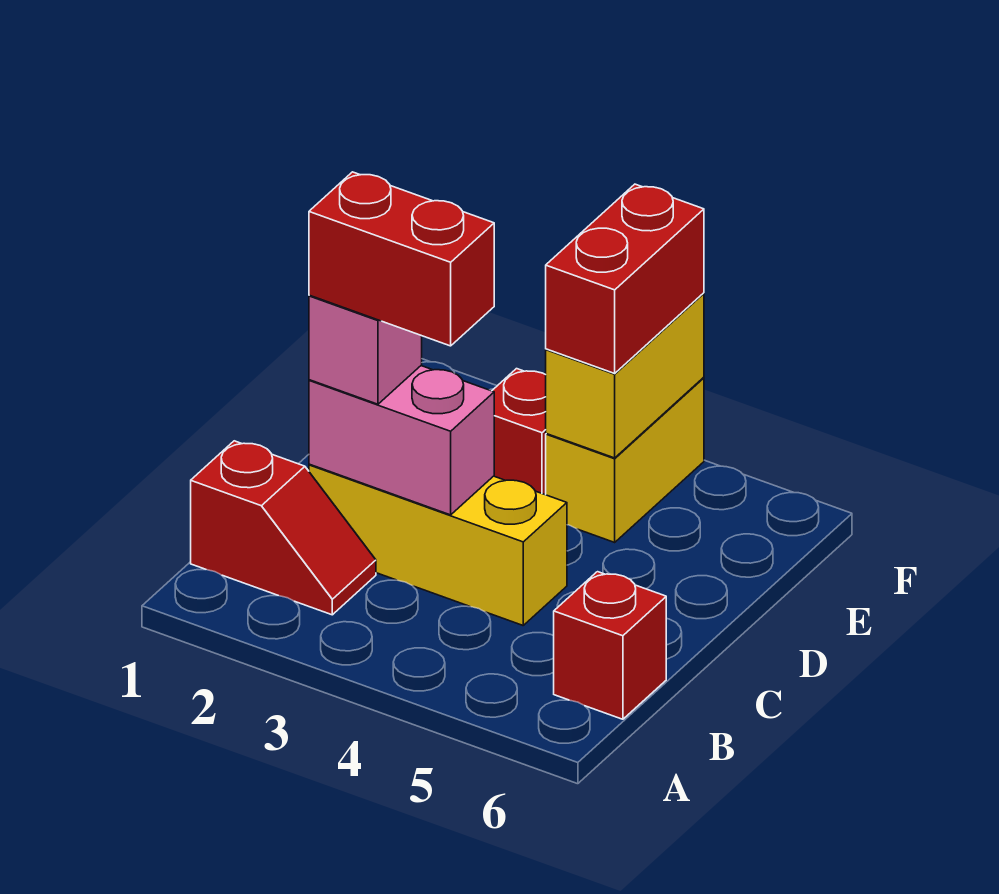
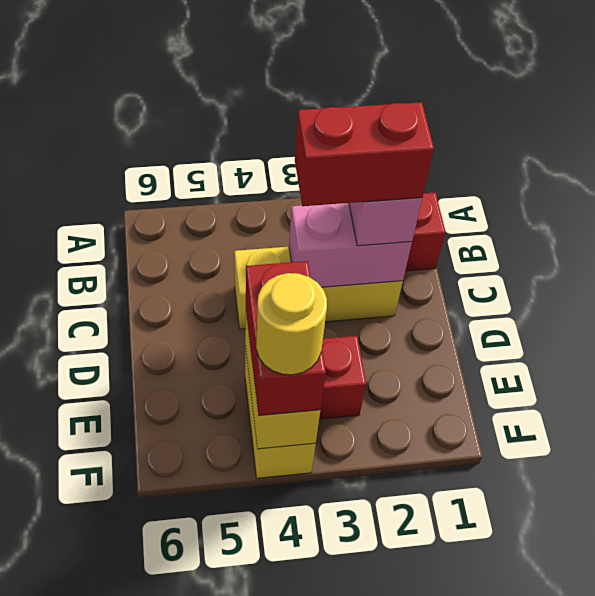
red 1x1 brick [554,572,666,719] -> none
none -> yellow 1x1 round brick [256,273,327,375]

